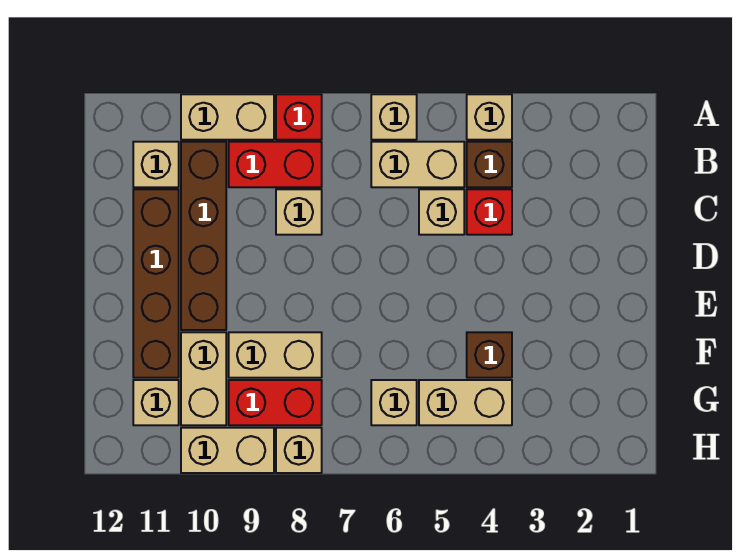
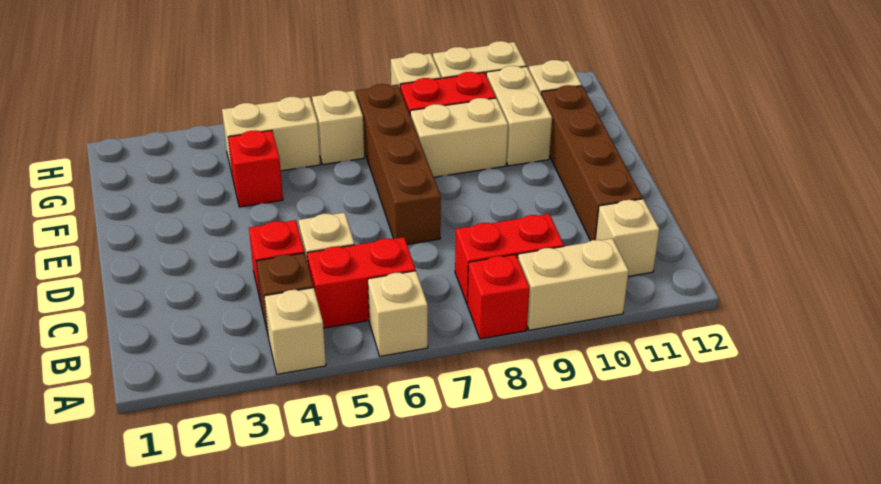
tan 1x2 brick [371,142,464,187] -> red 1x2 brick [307,237,416,328]
brown 1x4 brick [181,142,226,330] -> brown 1x4 brick moved to [356,84,441,244]
tan 1x1 brick [276,189,322,235] -> none
brown 1x1 brick [467,332,512,378] -> red 1x1 brick [228,130,283,207]

